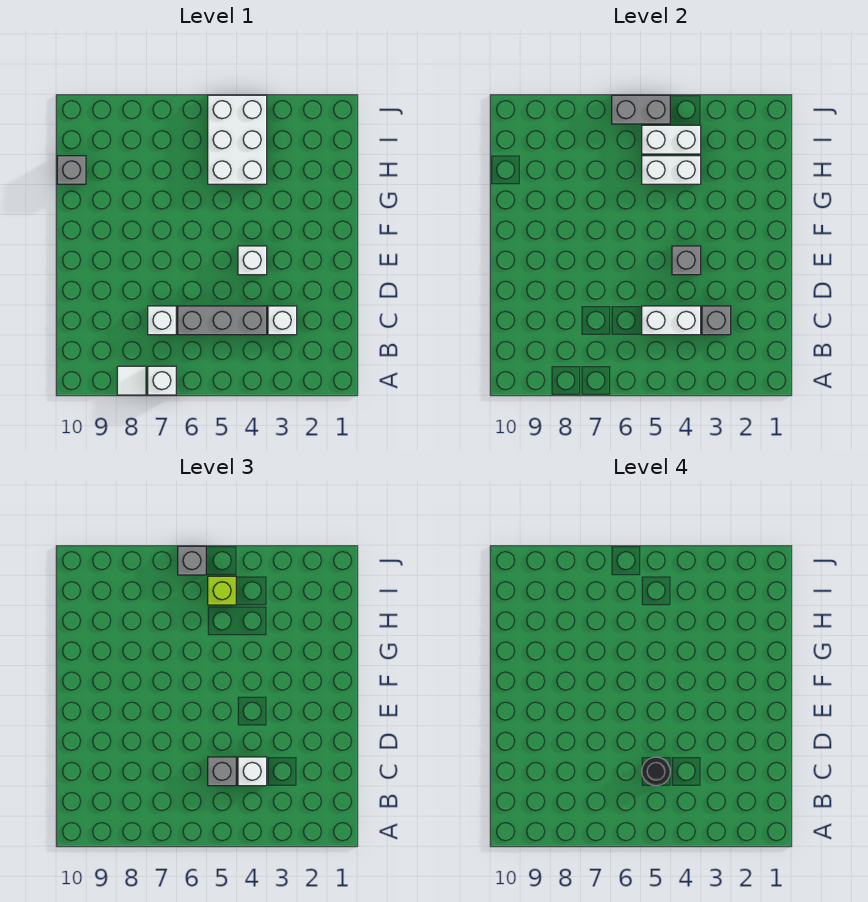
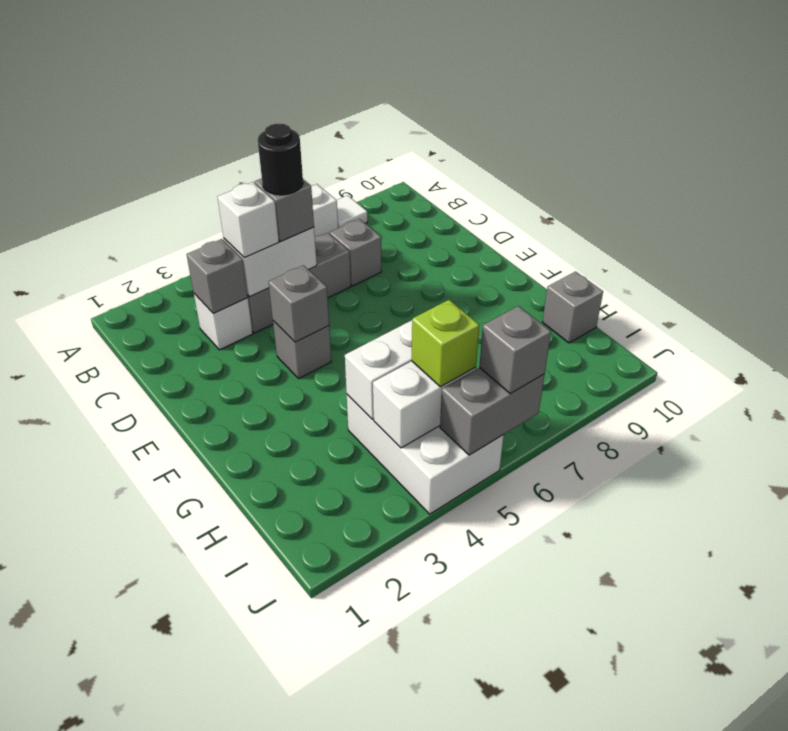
white 1x1 brick [148,306,176,335] -> grey 1x1 brick [330,219,382,286]
white 1x1 brick [238,246,267,275] -> grey 1x1 brick [273,321,331,378]

